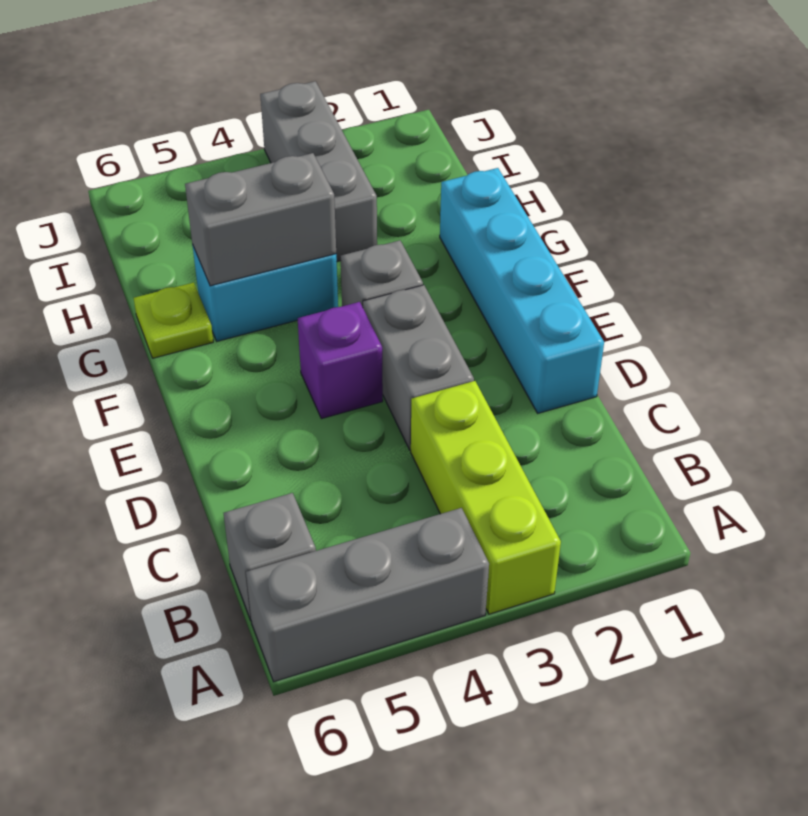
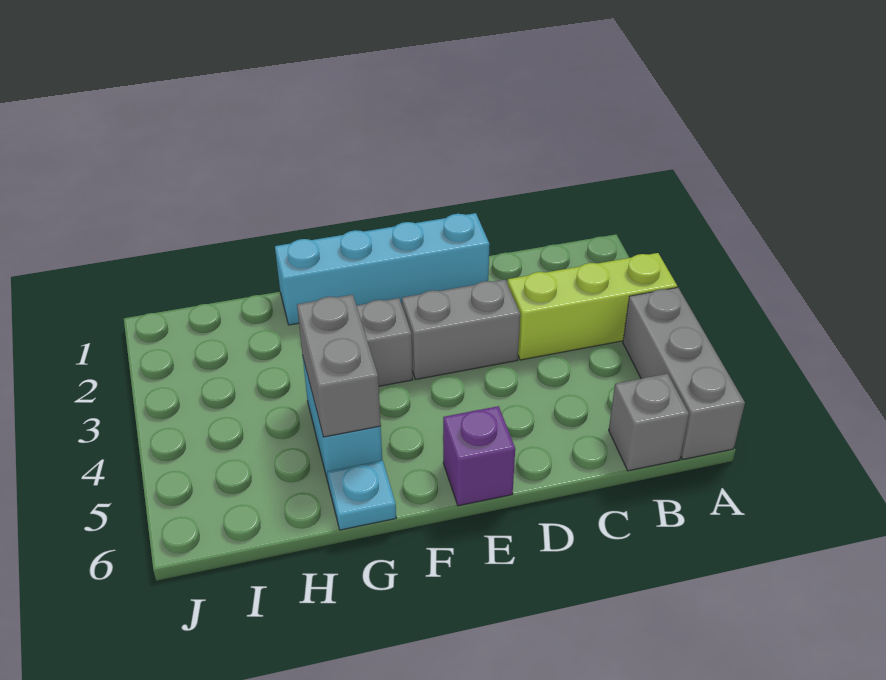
purple 1x1 brick [298,302,383,419] -> purple 1x1 brick moved to [443,406,515,506]
lime 1x1 plate [134,282,213,358] -> cyan 1x1 plate [327,460,396,530]
grey 1x3 brick [260,81,377,262] -> none

